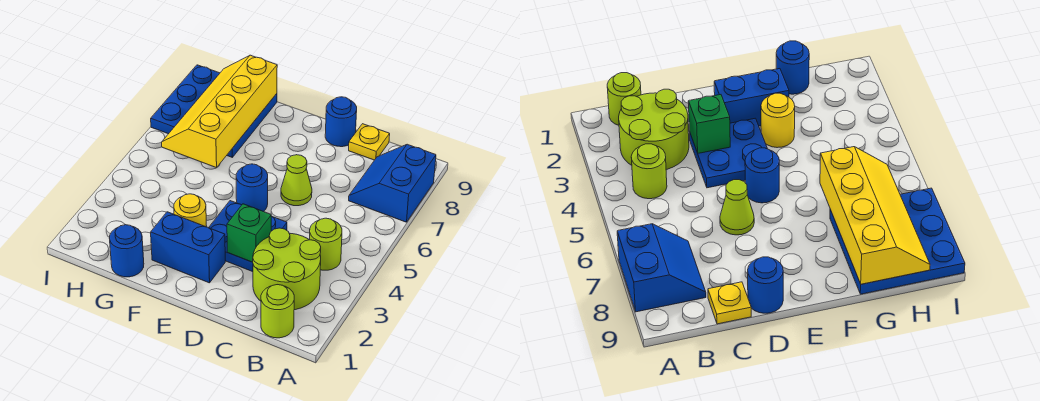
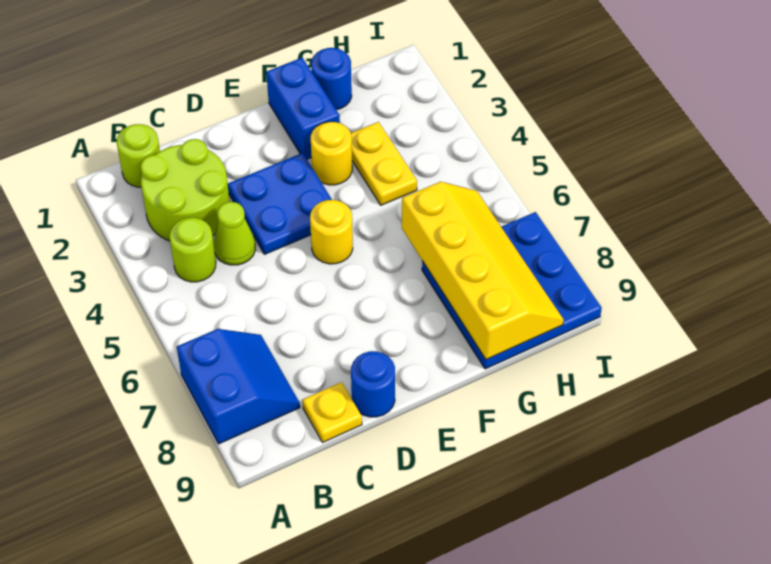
green 1x1 brick [227,204,271,262] -> none
lime 1x1 cone [281,155,312,206] -> lime 1x1 cone moved to [214,202,255,265]
blue 1x2 brick [151,212,225,283] -> blue 1x2 brick turned to [266,58,340,159]
blue 1x1 round brick [236,164,268,212] -> yellow 1x1 round brick [310,200,353,264]
none -> yellow 1x2 plate [351,122,417,205]

